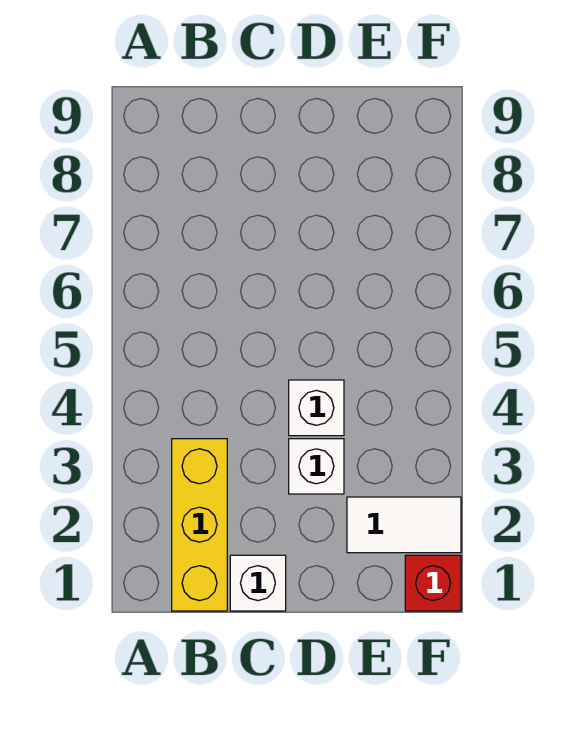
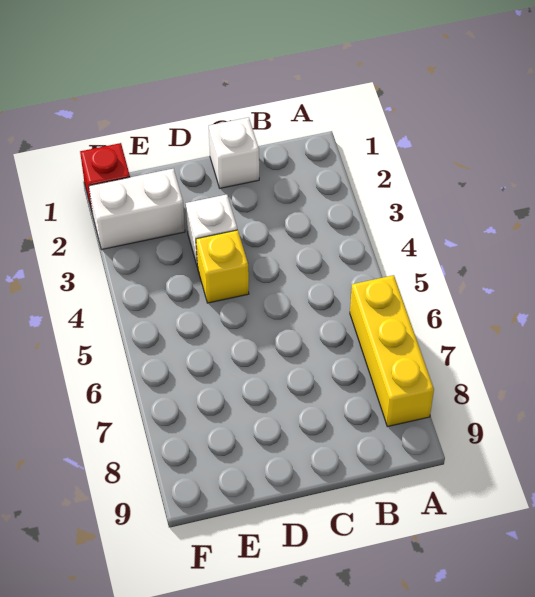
yellow 1x3 brick [172,439,227,611] -> yellow 1x3 brick moved to [350,275,434,427]
white 1x1 brick [289,380,344,436] -> yellow 1x1 brick [196,230,249,303]
white 1x2 tile [347,497,461,553] -> white 1x2 brick [89,169,185,250]

